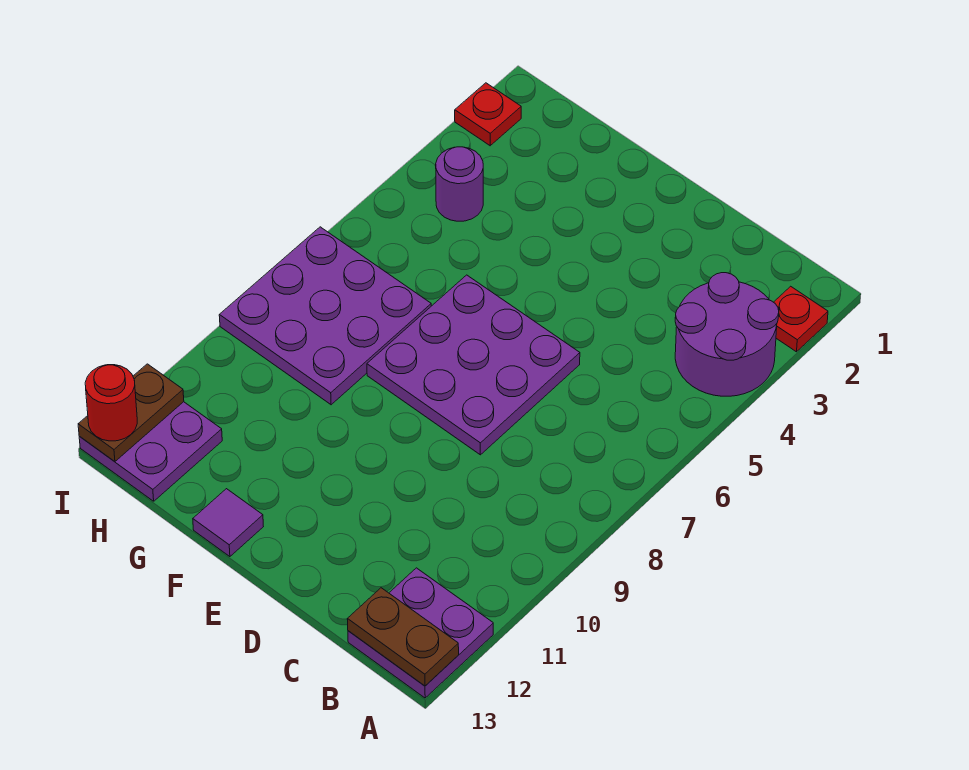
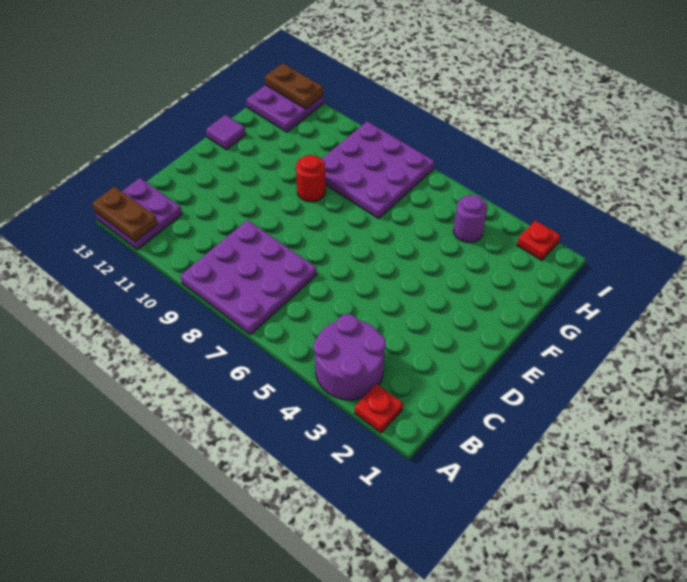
brown 1x2 plate [347,588,459,686] -> brown 1x2 plate turned to [92,187,157,241]
purple 3x3 plate [367,275,580,455] -> purple 3x3 plate moved to [180,220,317,335]
red 1x1 round brick [85,365,137,441] -> red 1x1 round brick moved to [296,155,326,202]

